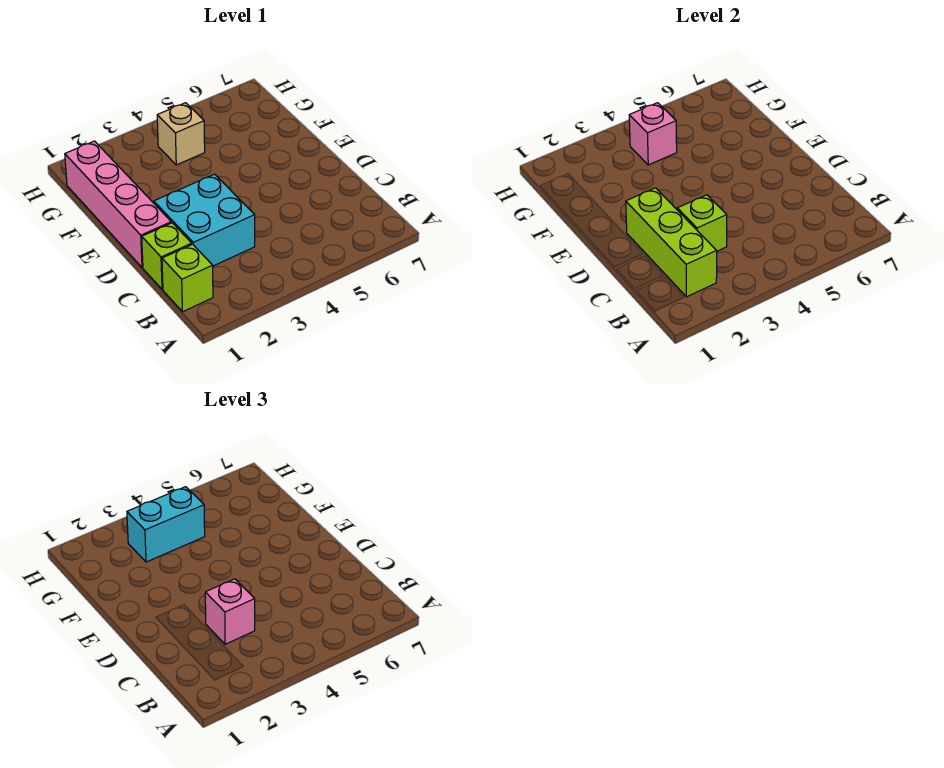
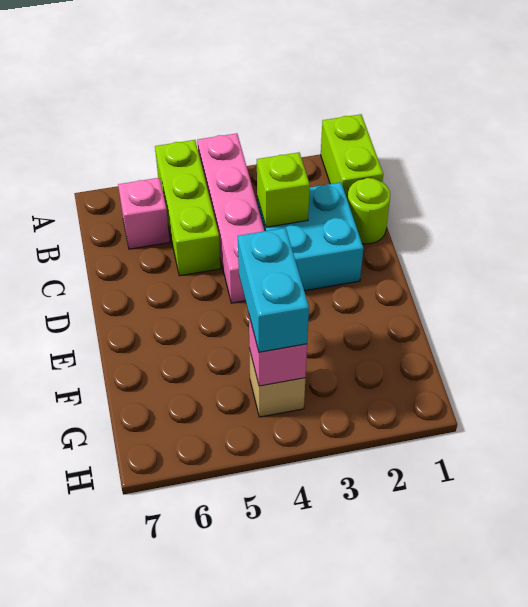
lime 1x1 brick [162,244,213,312] -> lime 1x2 brick [321,114,383,199]
lime 1x3 brick [626,188,717,297] -> lime 1x3 brick moved to [155,140,221,276]
lime 1x1 brick [142,223,192,289] -> lime 1x1 round brick [347,178,390,244]
pink 1x1 brick [205,579,255,644] -> pink 1x1 brick moved to [118,178,170,249]
pink 1x4 brick [65,141,171,268] -> pink 1x4 brick moved to [197,133,264,303]
cyan 1x2 brick [127,487,205,562] -> cyan 1x2 brick turned to [238,228,309,352]

